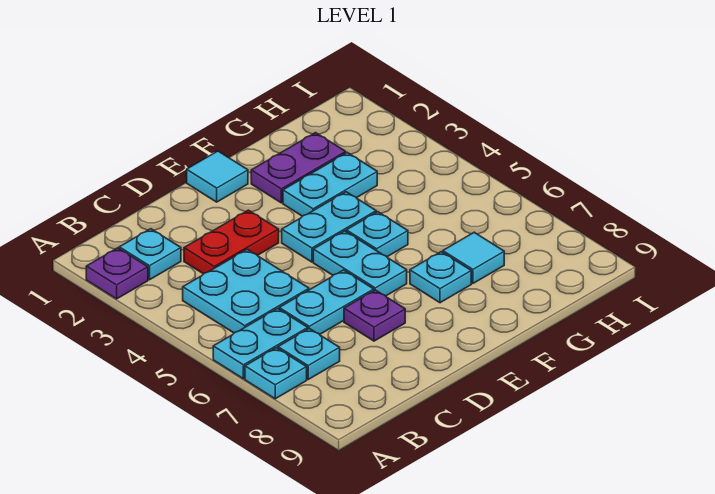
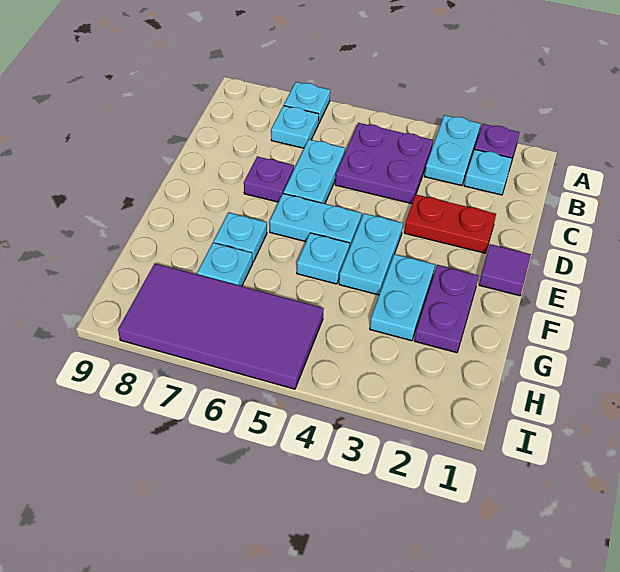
cyan 1x2 plate [213,309,308,379] -> cyan 1x2 plate moved to [424,115,480,186]
cyan 2x2 plate [183,249,309,333] -> purple 2x2 plate [335,123,433,204]
red 1x2 plate [184,210,279,274] -> red 1x2 plate turned to [404,195,496,253]
cyan 1x1 tile [187,151,248,202] -> purple 1x1 tile [479,244,531,296]
cyan 1x1 tile [443,232,504,283] -> cyan 1x1 plate [197,243,253,286]
none -> purple 2x4 tile [118,264,324,389]

